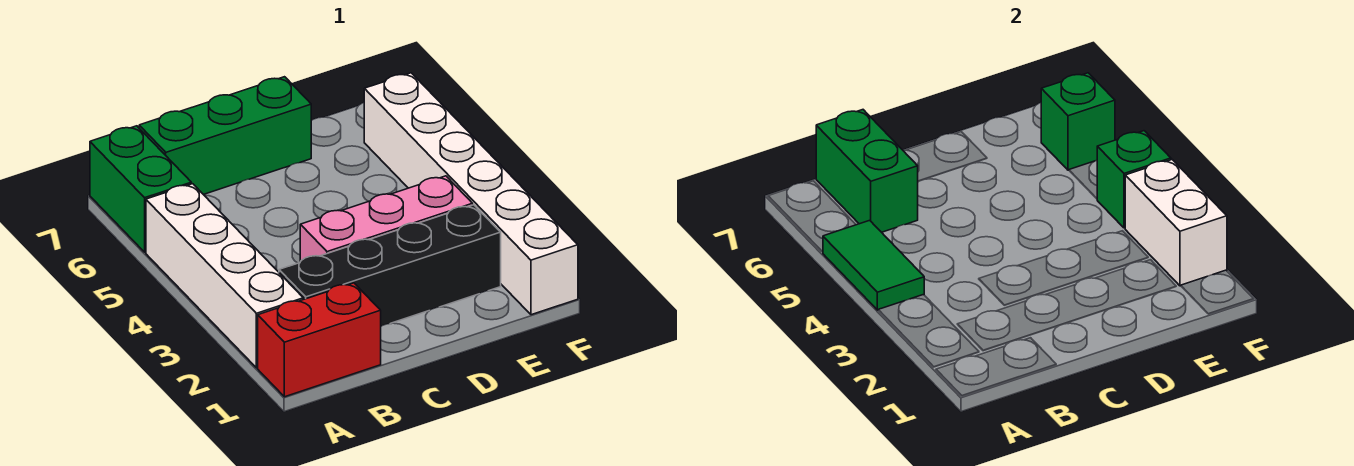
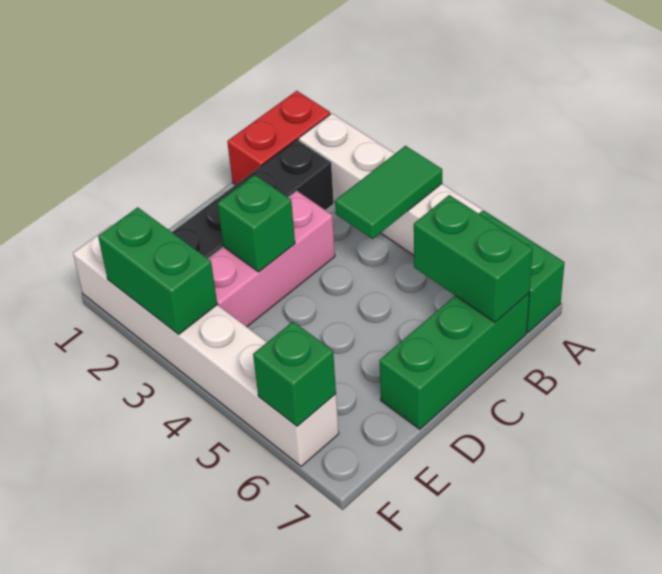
green 1x2 tile [823,220,924,310] -> green 1x2 tile turned to [335,146,442,239]
white 1x2 brick [1125,160,1227,286] -> green 1x2 brick [98,207,217,334]
green 1x1 brick [1097,131,1171,228] -> green 1x1 brick moved to [217,175,295,272]

